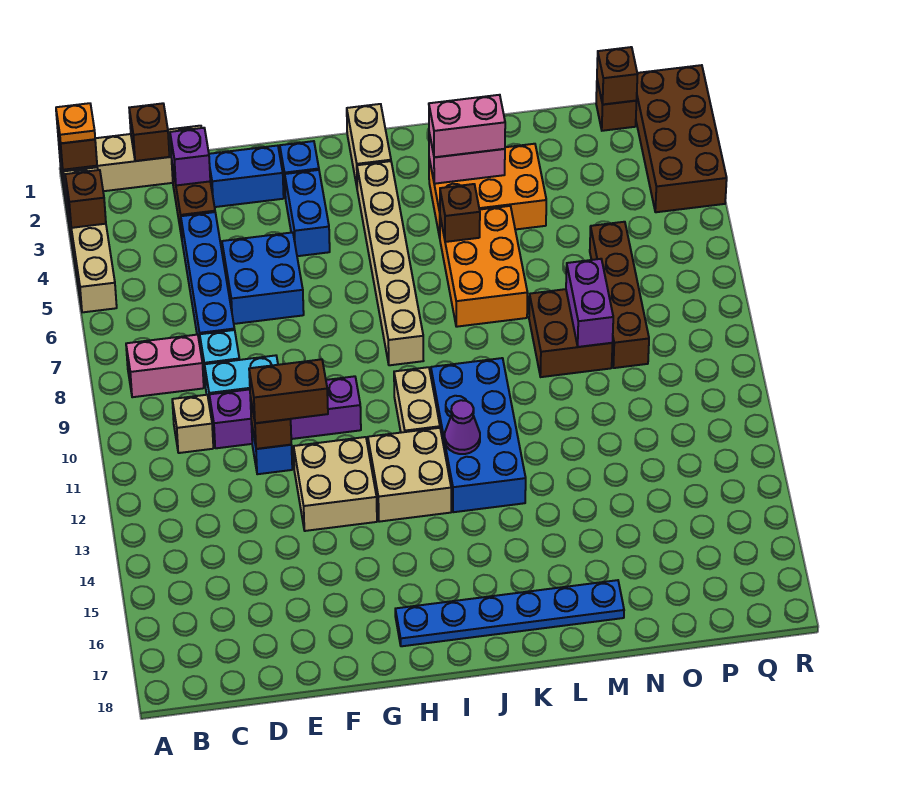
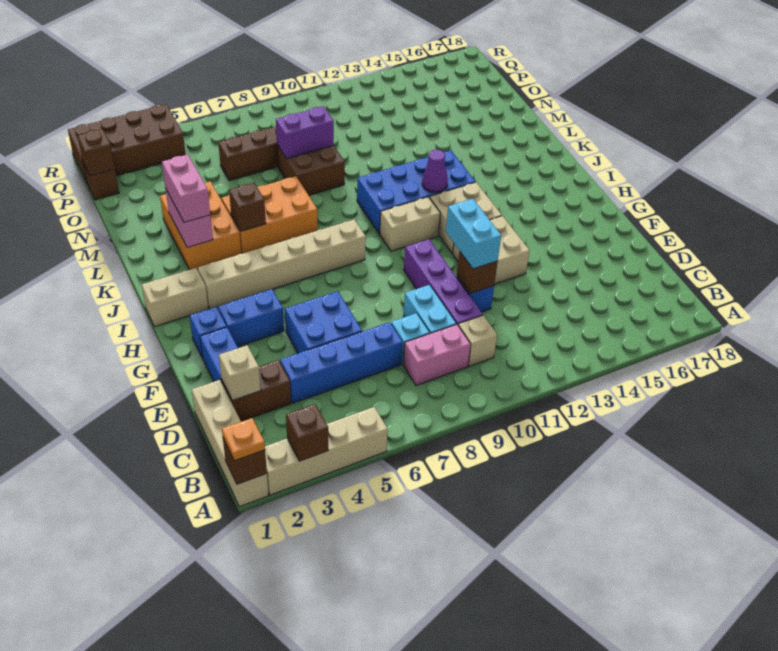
pink 1x2 brick [126,335,204,397] -> pink 1x2 brick turned to [403,324,471,386]
brown 1x1 brick [129,103,170,161] -> none
purple 1x1 brick [170,128,210,185] -> tan 1x1 brick [219,345,261,400]
brown 1x2 brick [249,359,328,423] -> cyan 1x2 brick [446,199,501,269]
blue 1x6 plate [395,580,624,646] -> none

